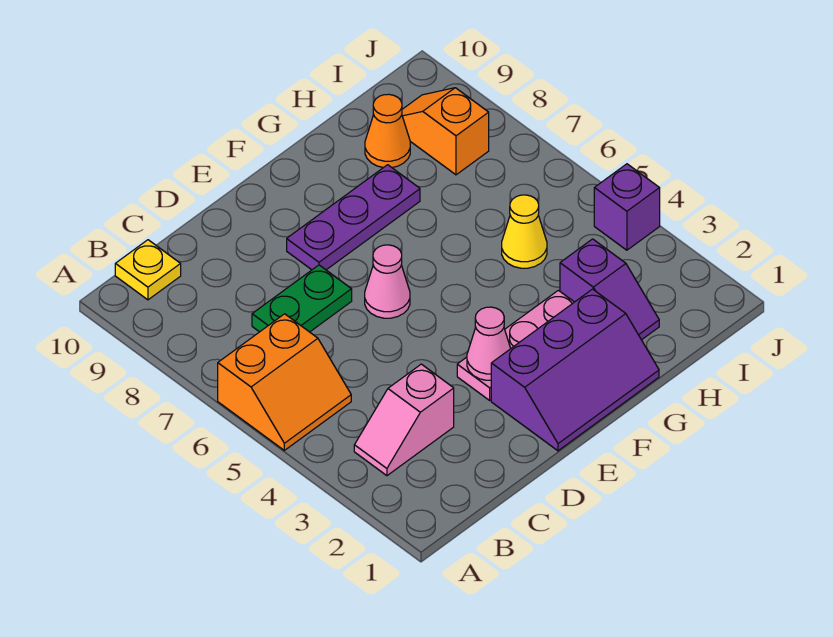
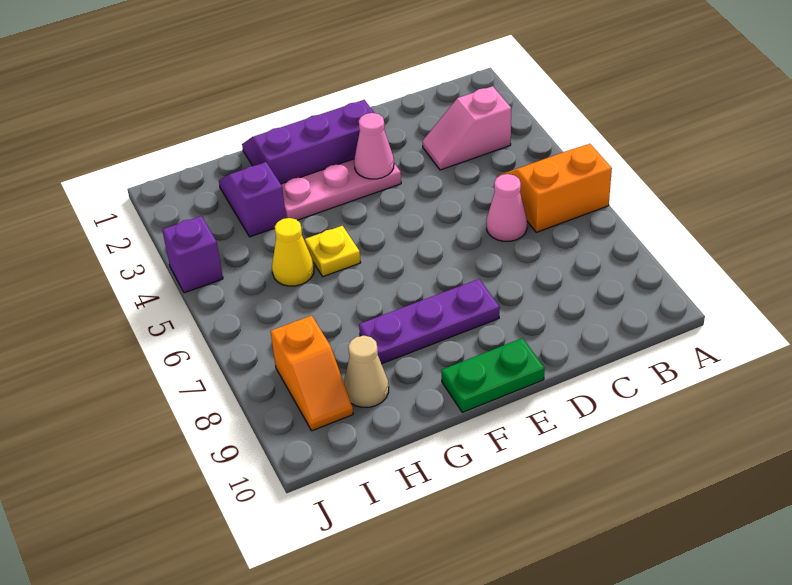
pink 1x2 slope [354,364,454,476] -> pink 1x2 slope turned to [423,86,511,170]
yellow 1x1 plate [115,240,181,300] -> yellow 1x1 plate moved to [305,226,361,277]
green 1x2 plate [252,265,352,332] -> green 1x2 plate moved to [441,338,545,412]
pink 1x1 cone [365,245,410,318] -> pink 1x1 cone moved to [487,174,527,241]
orange 1x1 cone [365,94,410,168] -> tan 1x1 cone [344,336,389,407]

